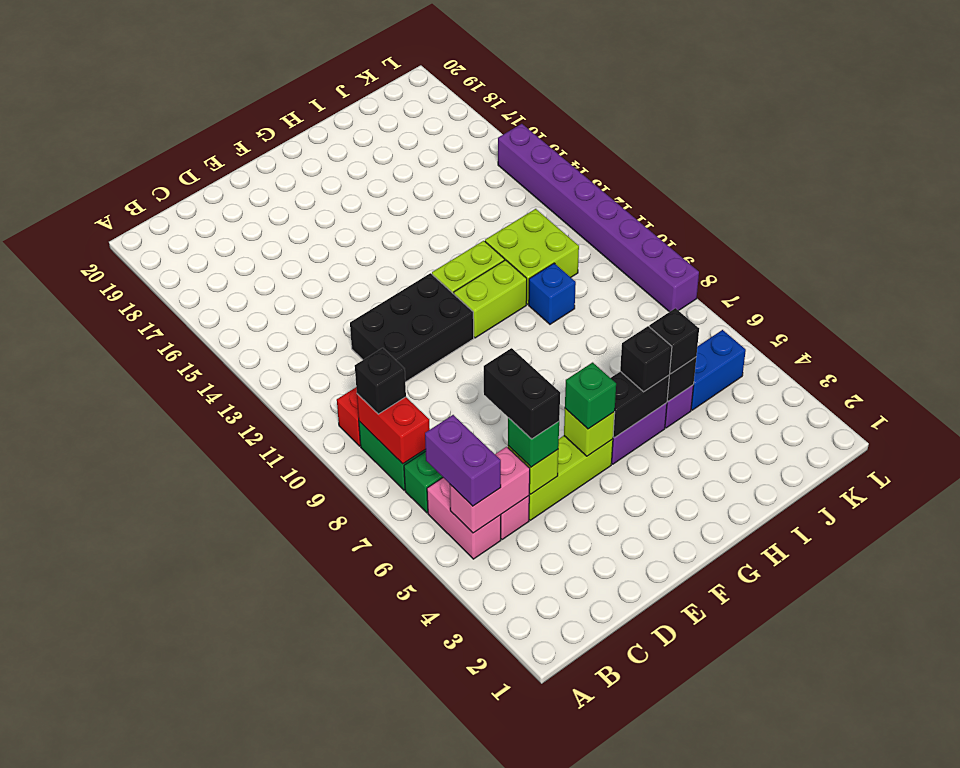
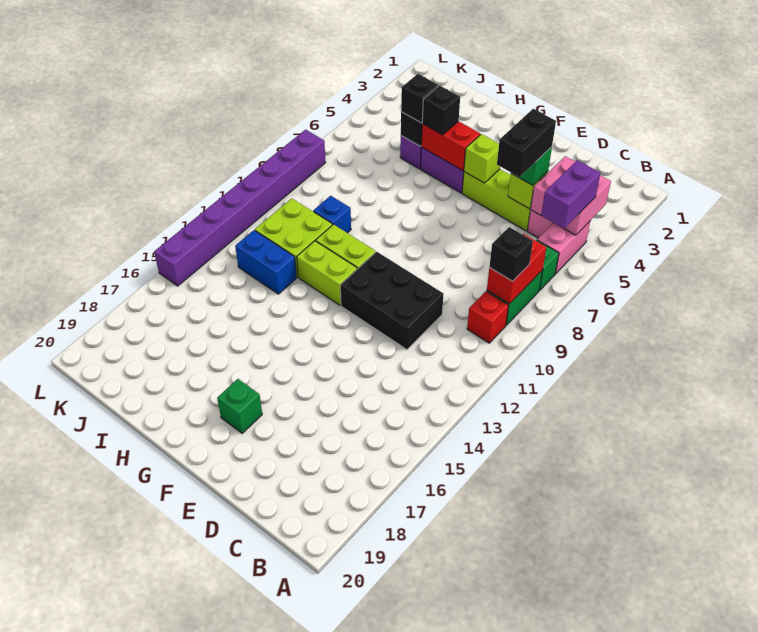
pink 1x2 brick [450,447,530,533] -> pink 2x2 brick [531,156,611,235]
green 1x1 brick [565,362,616,429] -> green 1x1 brick moved to [217,379,262,433]
black 1x2 brick [611,372,669,438] -> red 1x2 brick [421,121,480,171]
blue 1x2 brick [691,330,746,410] -> blue 1x2 brick moved to [235,230,297,294]

